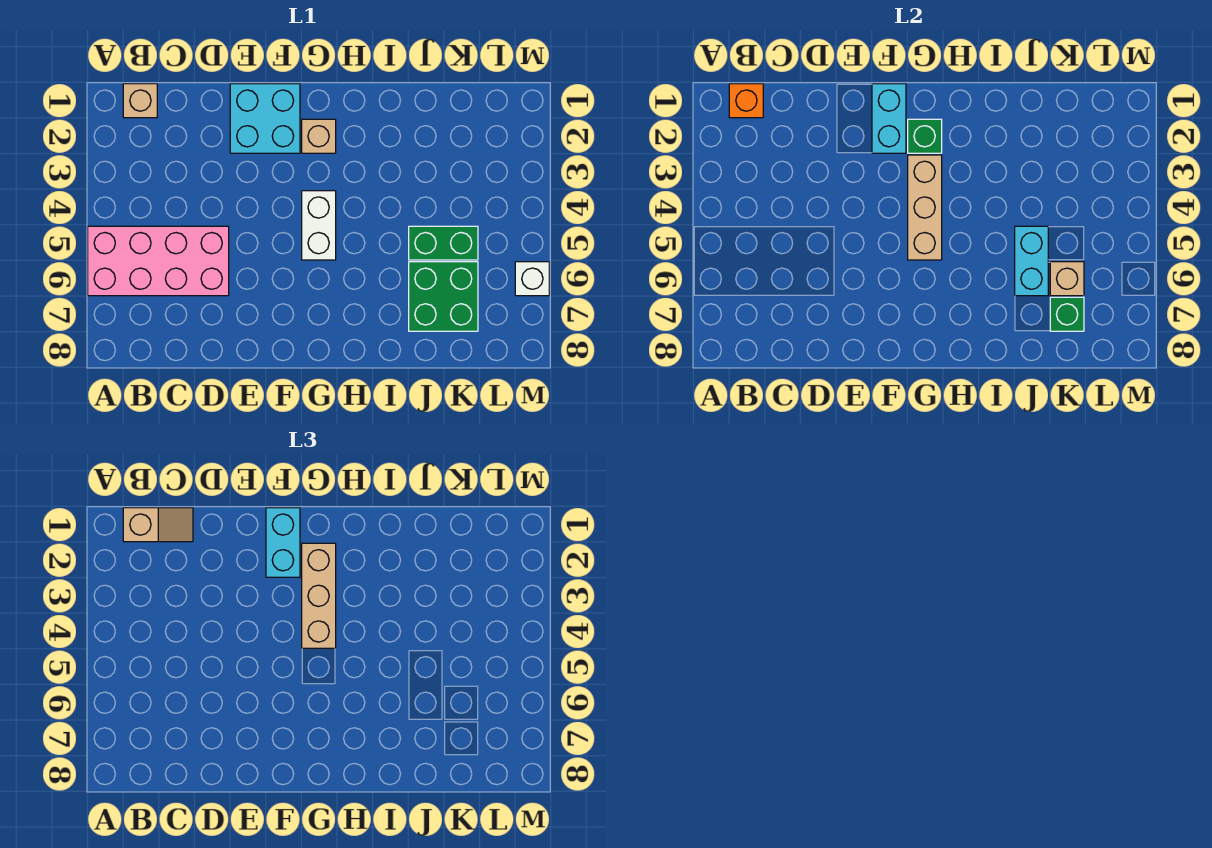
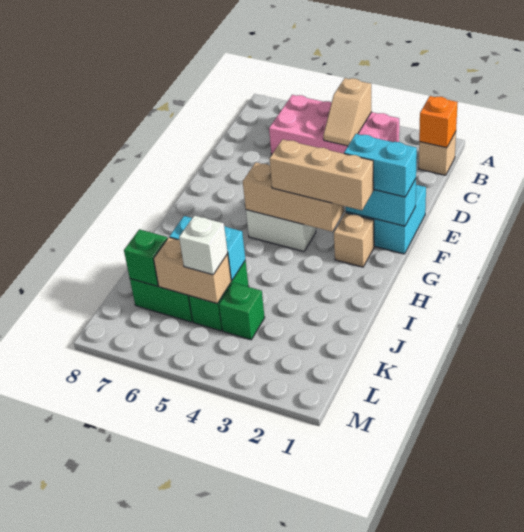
pink 2x4 brick [88,226,229,296] -> pink 2x4 brick turned to [269,95,399,155]
tan 1x2 slope [123,508,193,542] -> tan 1x2 slope moved to [323,78,372,146]
green 1x1 brick [908,119,942,153] -> green 1x1 brick moved to [219,283,265,340]
tan 1x1 brick [1050,262,1084,296] -> tan 1x2 brick [154,237,231,303]
white 1x1 brick [515,262,549,296] -> white 1x1 brick moved to [179,215,228,275]

